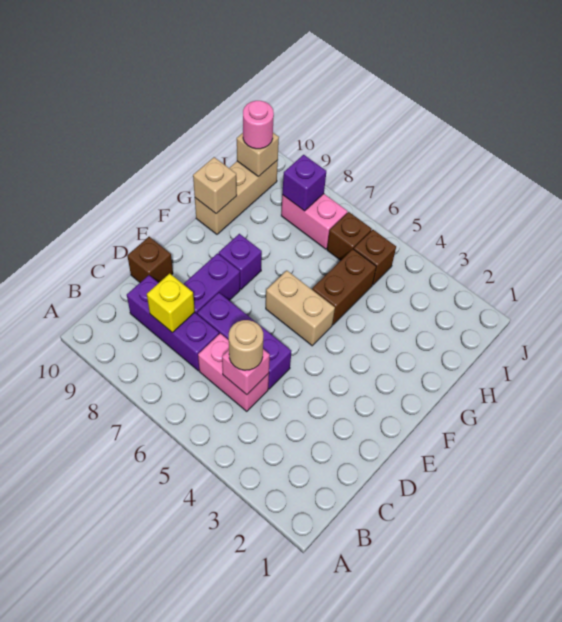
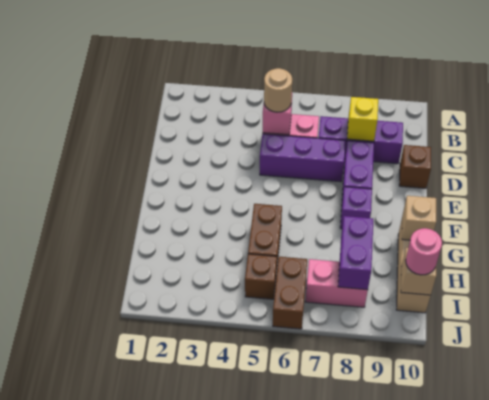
tan 1x2 brick [266,271,335,346] -> none
brown 1x1 brick [327,212,372,260] -> brown 1x2 brick [273,257,307,329]
purple 1x1 brick [282,155,326,211] -> purple 1x2 brick [338,216,373,290]

